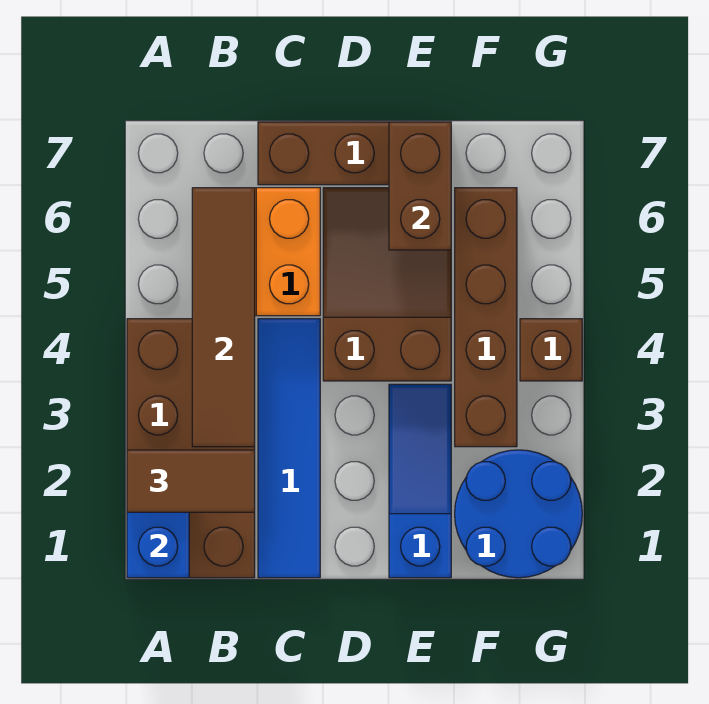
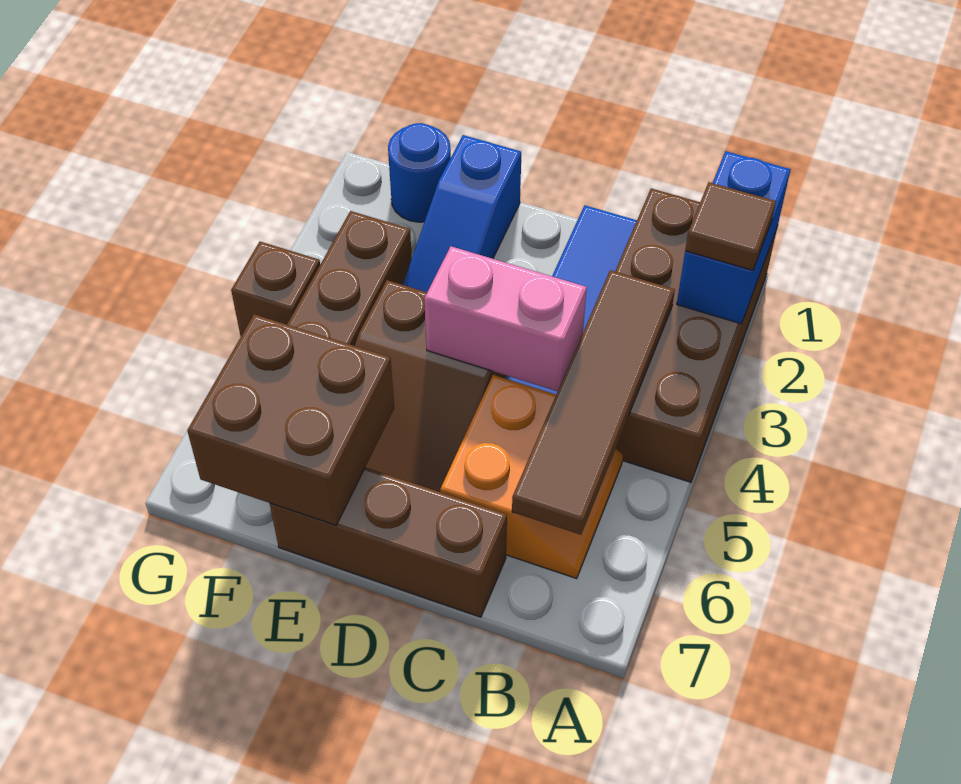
brown 1x2 tile [127,450,255,512] -> brown 1x1 tile [685,182,776,270]
none -> pink 1x2 brick [424,246,587,391]
brown 1x2 brick [389,122,451,250] -> brown 2x2 brick [187,314,394,525]
blue 2x2 round brick [455,450,582,578] -> blue 1x1 round brick [388,123,451,222]

